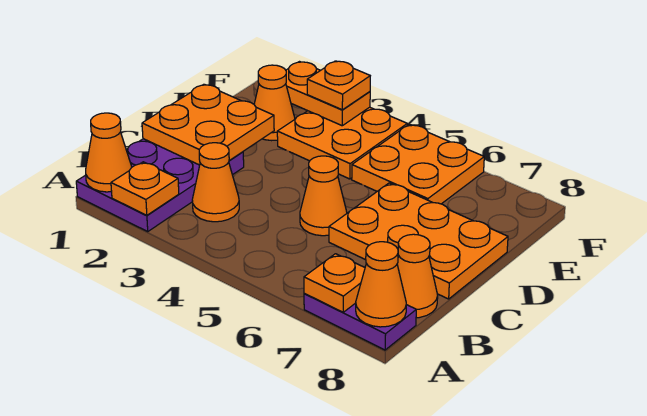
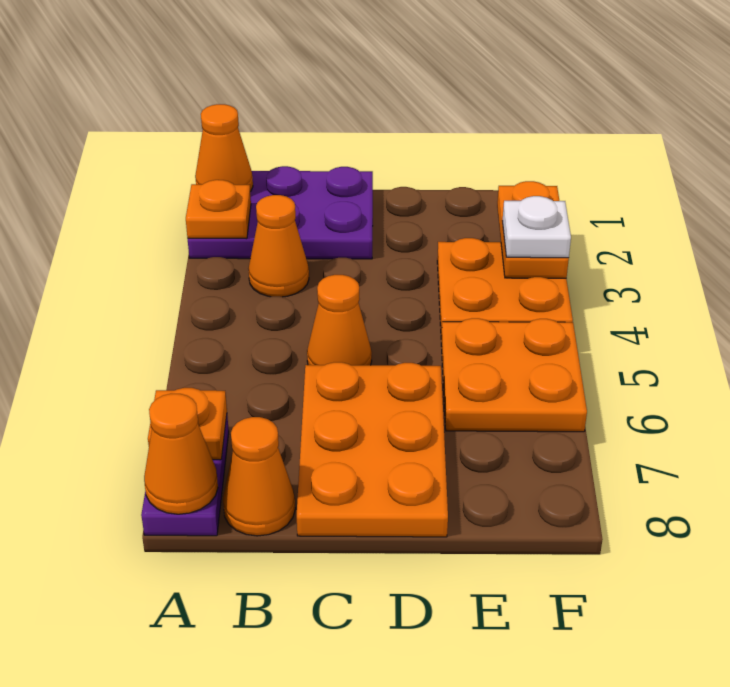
orange 2x2 plate [142,84,274,165] -> none
orange 1x1 cone [254,65,295,141] -> none
orange 1x1 plate [307,61,370,110] -> white 1x1 plate [502,196,571,258]

